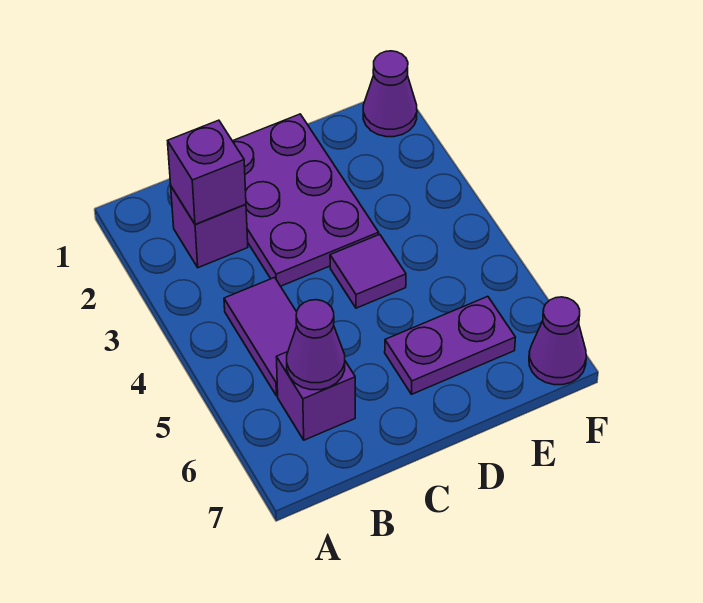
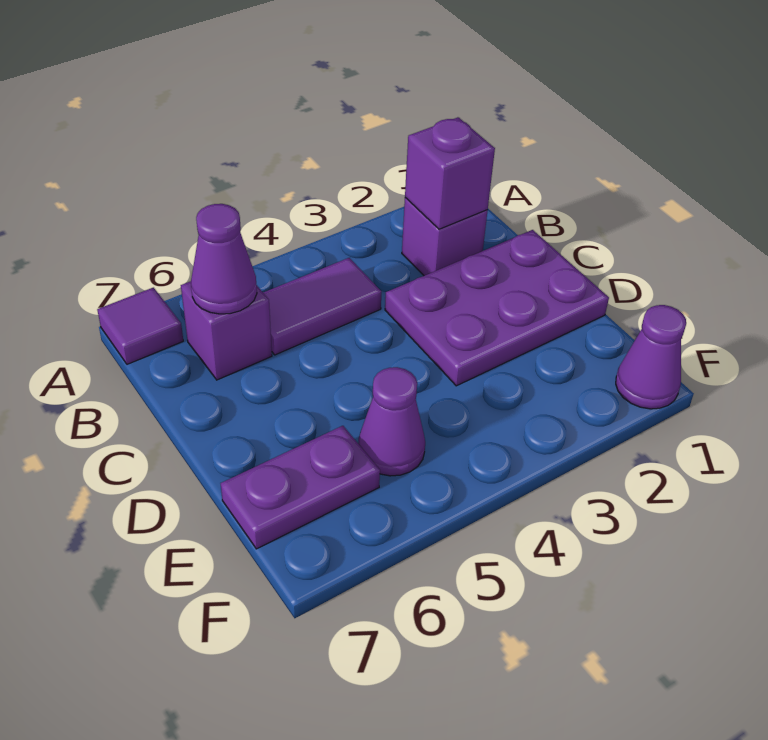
purple 1x1 tile [330,234,406,308] -> purple 1x1 tile moved to [97,288,183,364]
purple 1x2 plate [385,296,515,394] -> purple 1x2 plate turned to [221,426,380,549]
purple 1x1 cone [529,297,586,385] -> purple 1x1 cone moved to [358,367,425,476]

